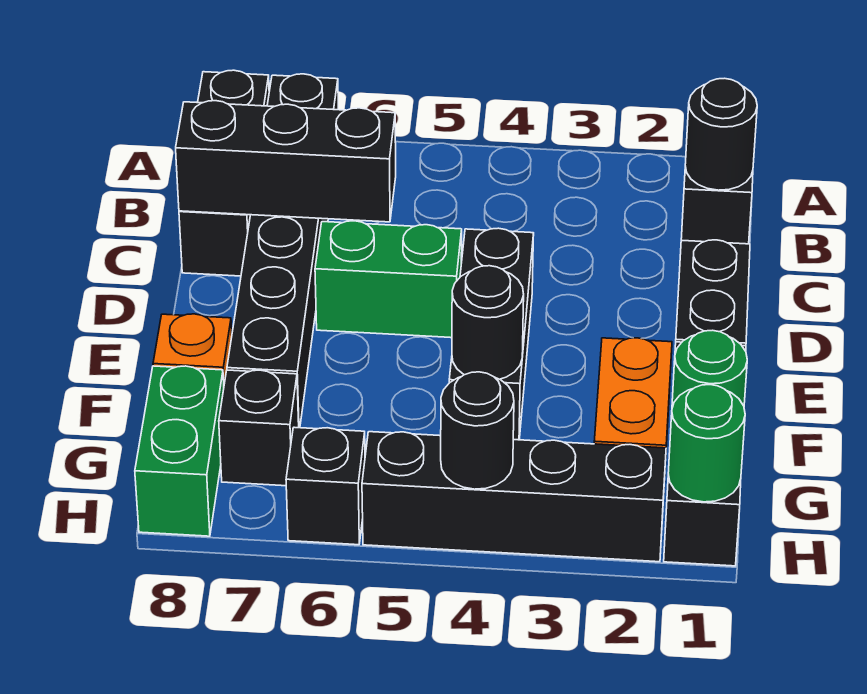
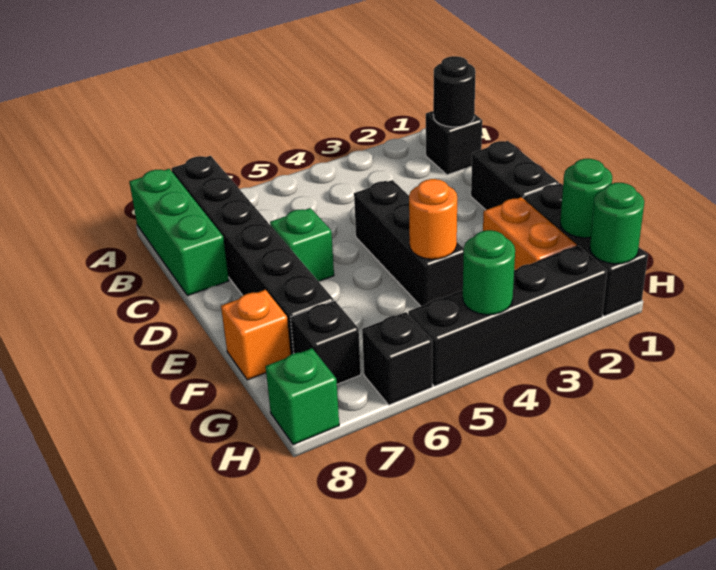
black 1x3 brick [179,70,269,276] -> green 1x3 brick [129,169,229,296]
black 1x3 brick [176,101,396,222] -> none
green 1x2 brick [315,221,462,338] -> green 1x1 brick [270,208,334,281]
black 1x1 round brick [452,266,524,379] -> orange 1x1 round brick [409,179,457,259]
green 1x2 brick [135,366,224,536] -> green 1x1 brick [266,348,339,445]
black 1x1 round brick [441,372,514,489] -> green 1x1 round brick [463,230,515,315]

